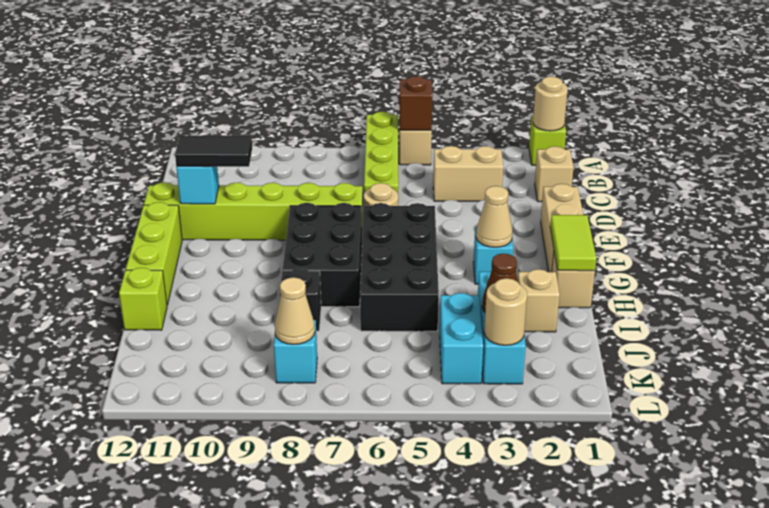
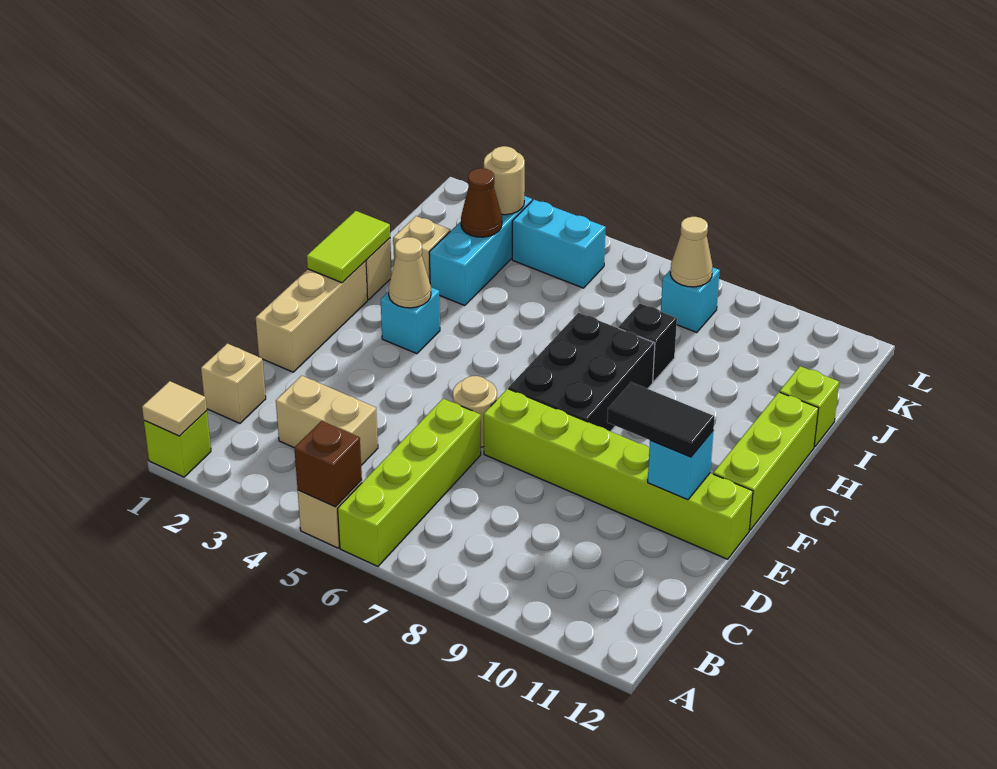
tan 1x1 round brick [533,77,568,131] -> tan 1x1 tile [142,381,207,436]
black 2x4 brick [360,203,439,331] -> none
cyan 1x2 brick [440,293,483,384] -> cyan 1x2 brick turned to [512,200,606,288]

